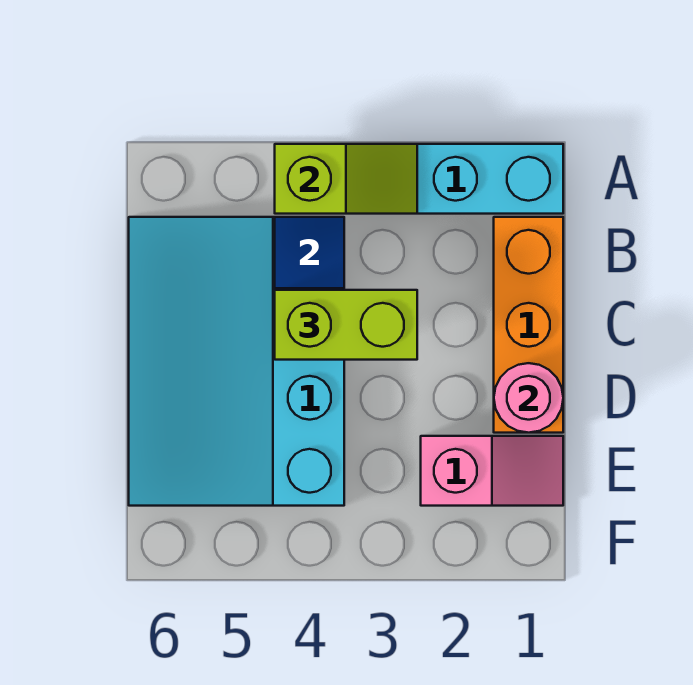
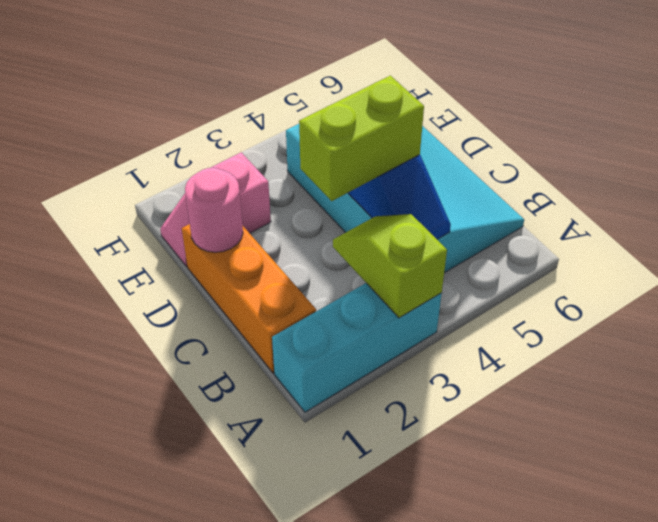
lime 1x2 slope [275,144,417,214] -> lime 1x2 slope turned to [333,214,447,318]

